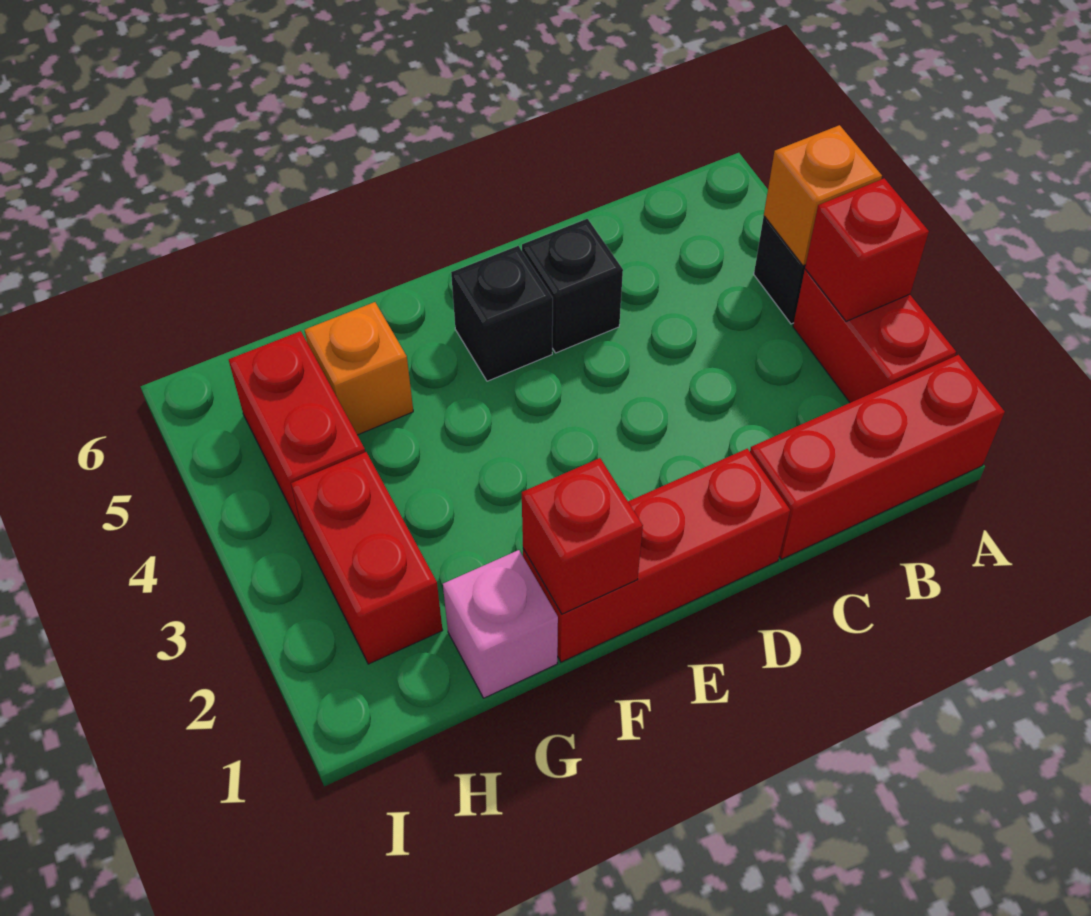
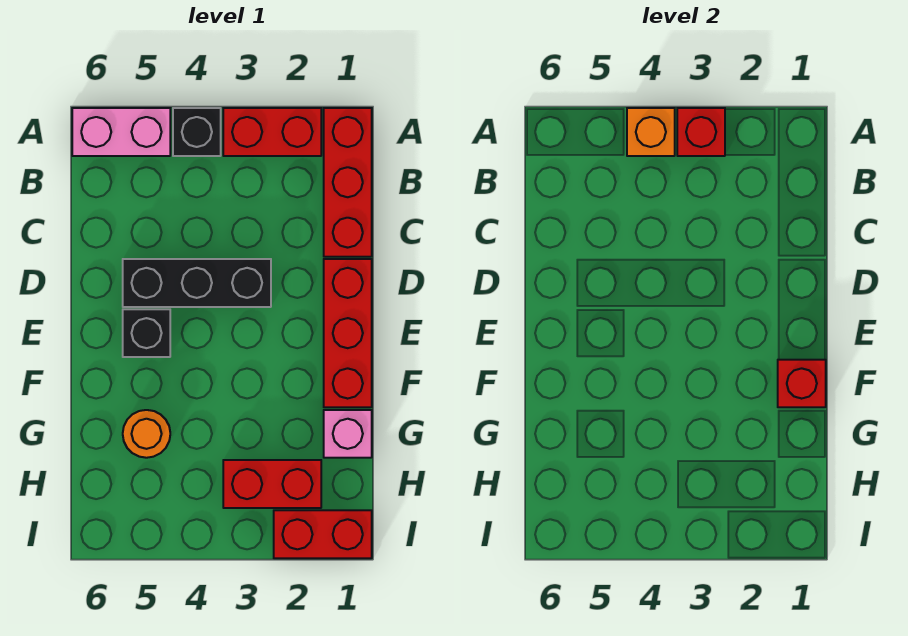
none -> pink 1x2 brick [72,108,170,156]
black 1x1 brick [522,219,623,353] -> black 1x3 brick [123,259,271,307]
orange 1x1 brick [305,302,413,435] -> orange 1x1 round brick [123,410,170,458]
red 1x2 brick [229,331,365,532] -> red 1x2 brick moved to [274,510,372,558]

